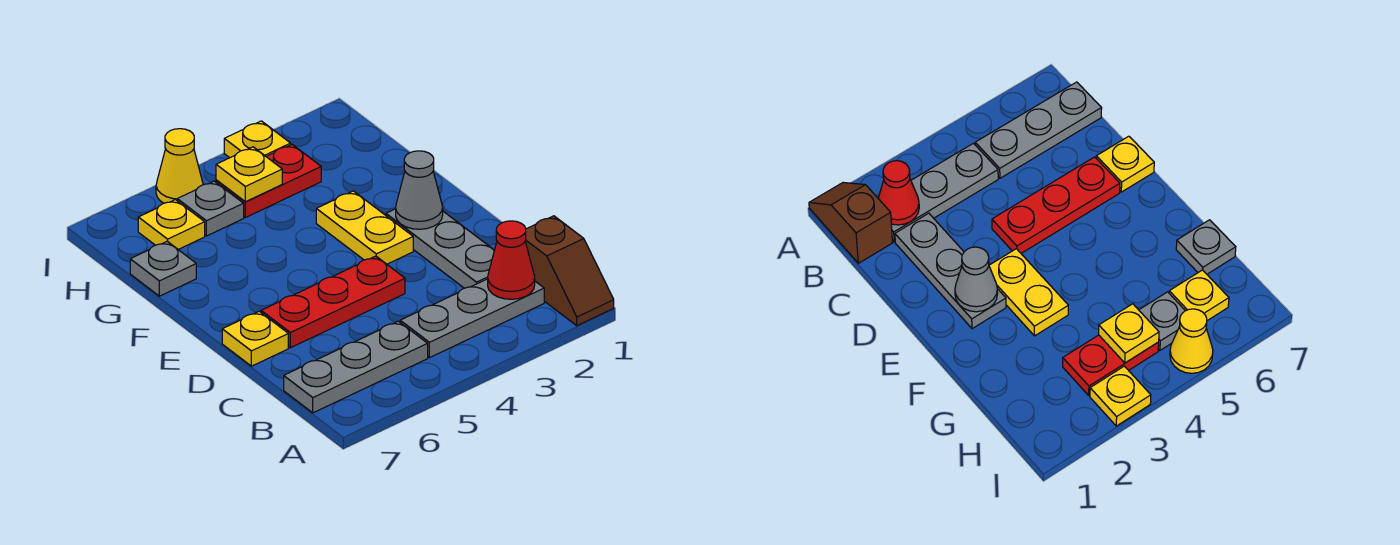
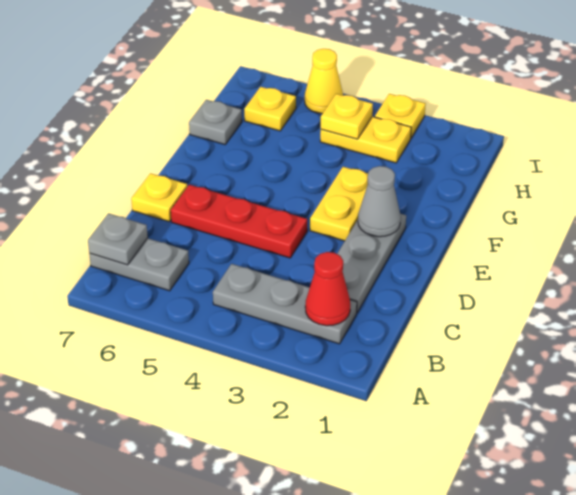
brown 1x2 slope [525,216,614,326] -> none
grey 1x3 plate [284,321,428,413] -> grey 1x2 plate [89,238,189,291]
red 1x2 plate [216,144,321,218] -> yellow 1x2 plate [320,117,411,163]
grey 1x1 plate [177,181,244,236] -> grey 1x1 plate moved to [88,213,148,265]

